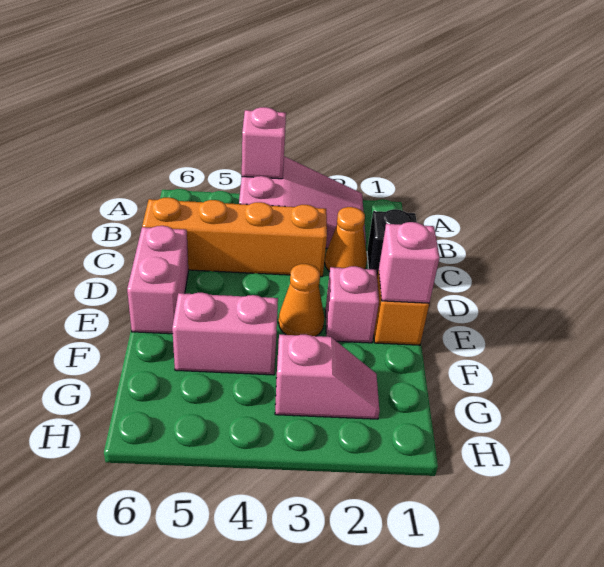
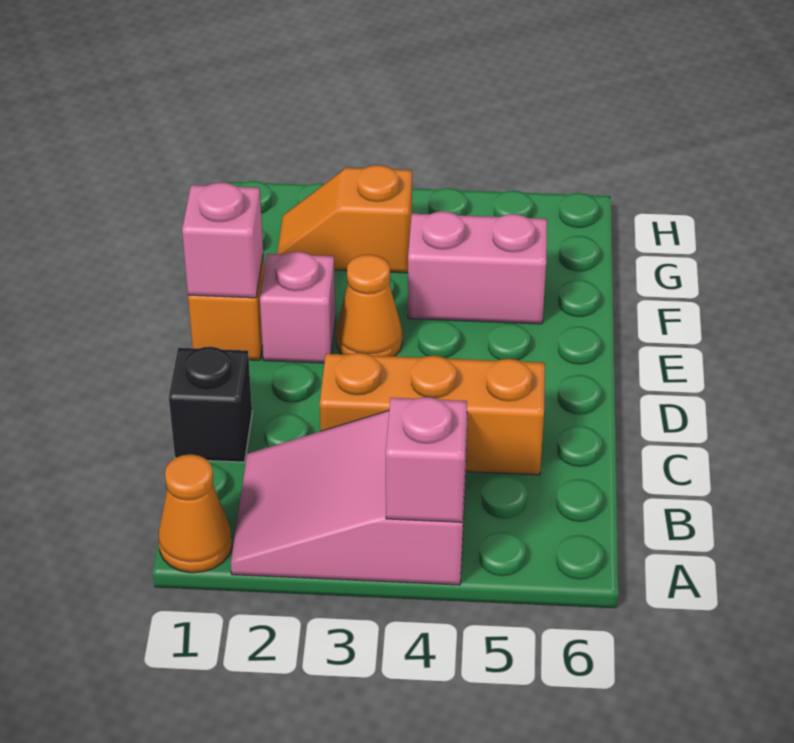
orange 1x1 cone [325,207,367,272] -> orange 1x1 cone moved to [158,454,232,573]
orange 1x4 brick [142,197,327,277] -> orange 1x3 brick [320,353,545,475]
pink 1x2 brick [127,226,188,334] -> none
pink 1x2 slope [275,334,379,419] -> orange 1x2 slope [277,165,412,273]

